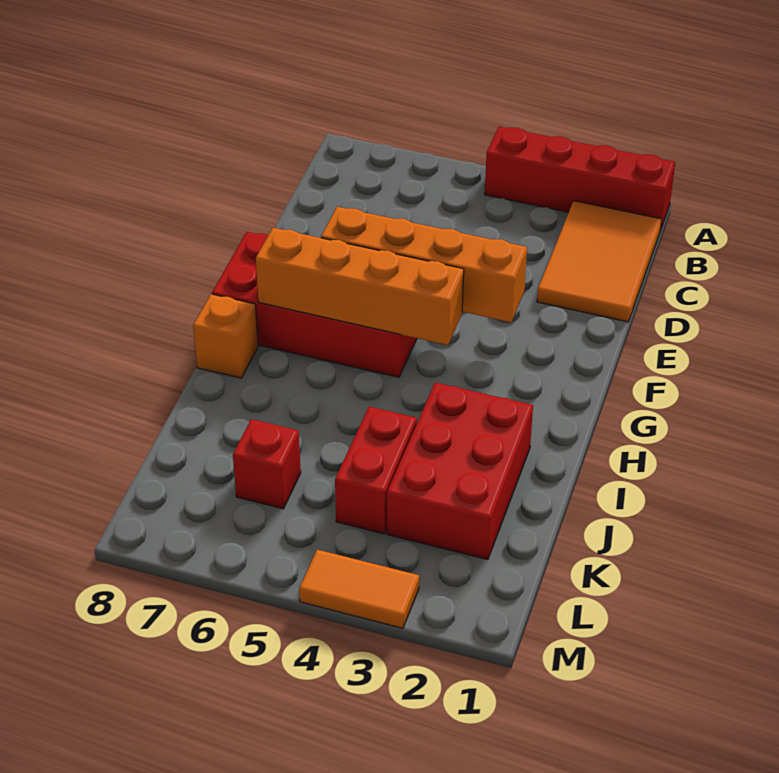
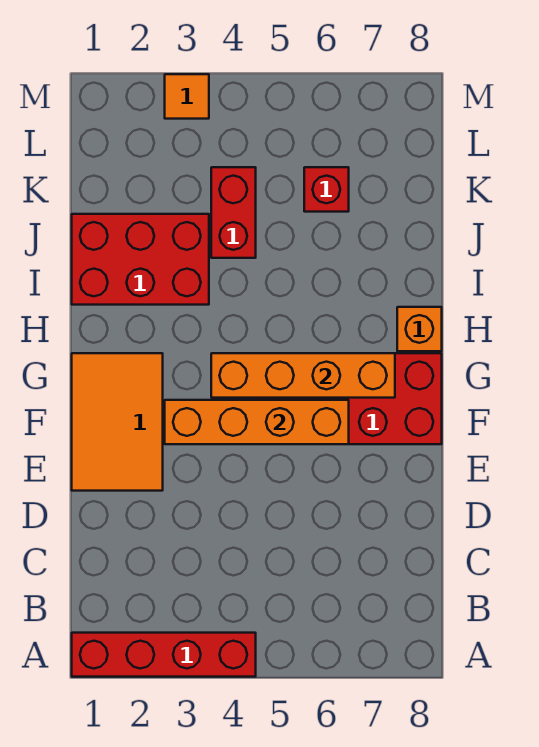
orange 2x3 tile [537,201,662,322] -> orange 2x3 tile moved to [72,353,163,491]
red 2x3 brick [387,383,533,560] -> red 2x3 brick turned to [72,214,209,305]
orange 1x2 tile [299,550,419,628] -> orange 1x1 tile [165,74,209,119]

